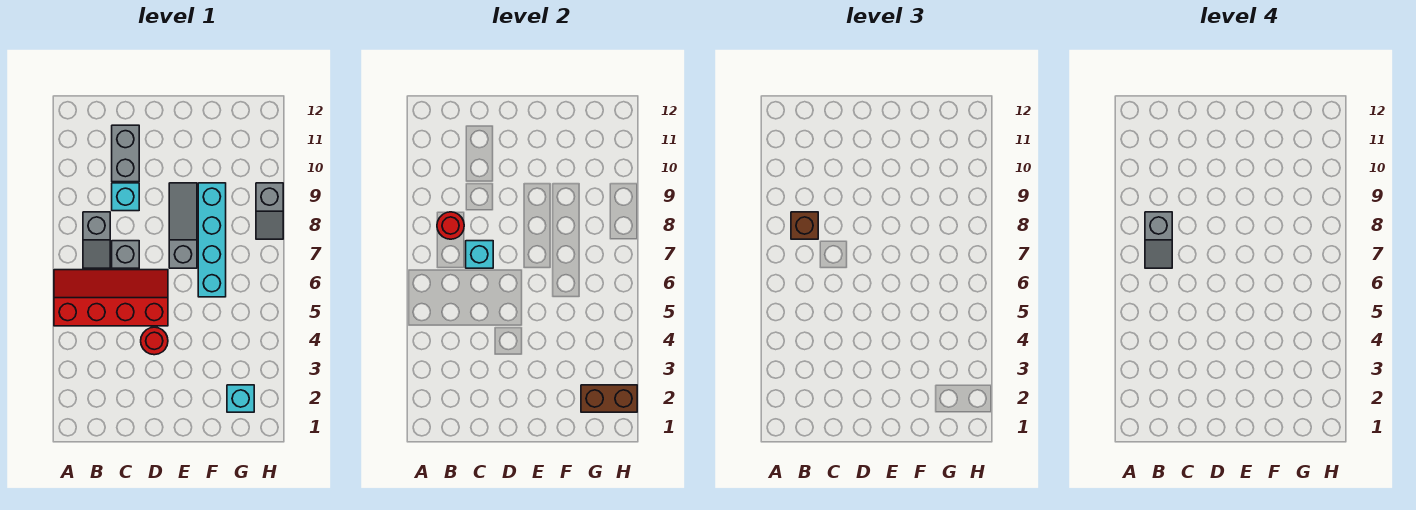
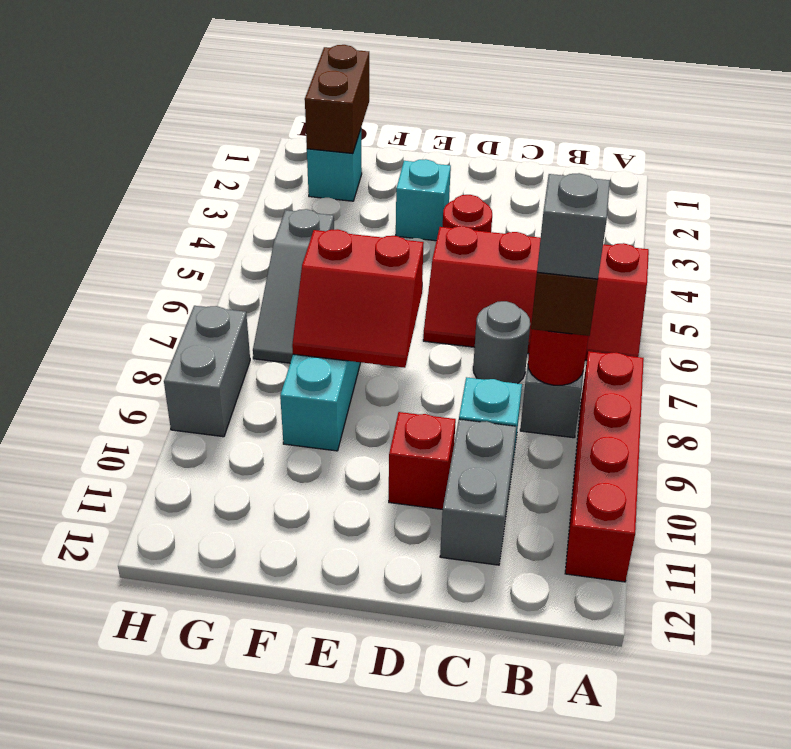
none -> red 1x4 brick [565,351,644,582]
grey 1x1 brick [112,241,139,268] -> grey 1x1 round brick [473,301,530,384]
cyan 1x1 brick [466,241,493,268] -> cyan 1x1 brick moved to [396,159,451,241]
none -> red 1x1 brick [389,412,456,509]
grey 1x3 slope [169,183,197,268] -> grey 1x3 slope moved to [253,209,334,363]
none -> red 2x2 slope [292,229,424,368]
brown 1x2 brick [581,385,637,412] -> brown 1x2 brick turned to [305,45,369,154]
grey 1x2 slope [256,183,283,239] -> grey 1x2 brick [164,306,250,437]

